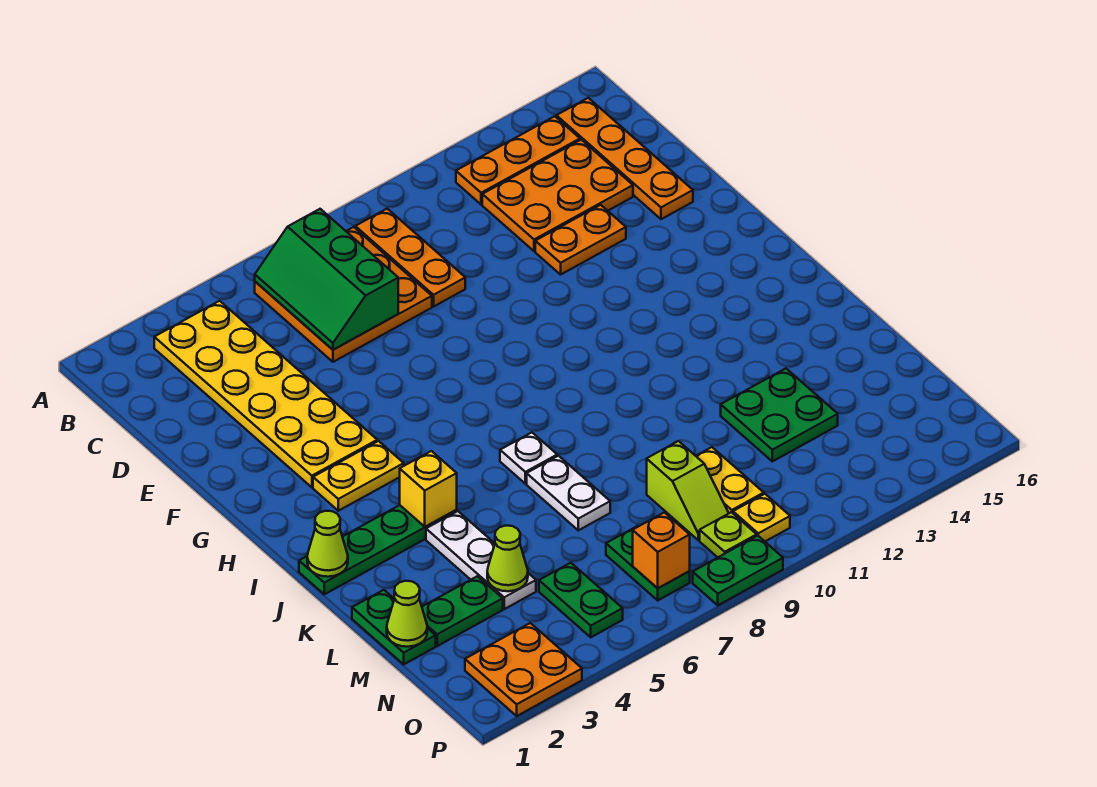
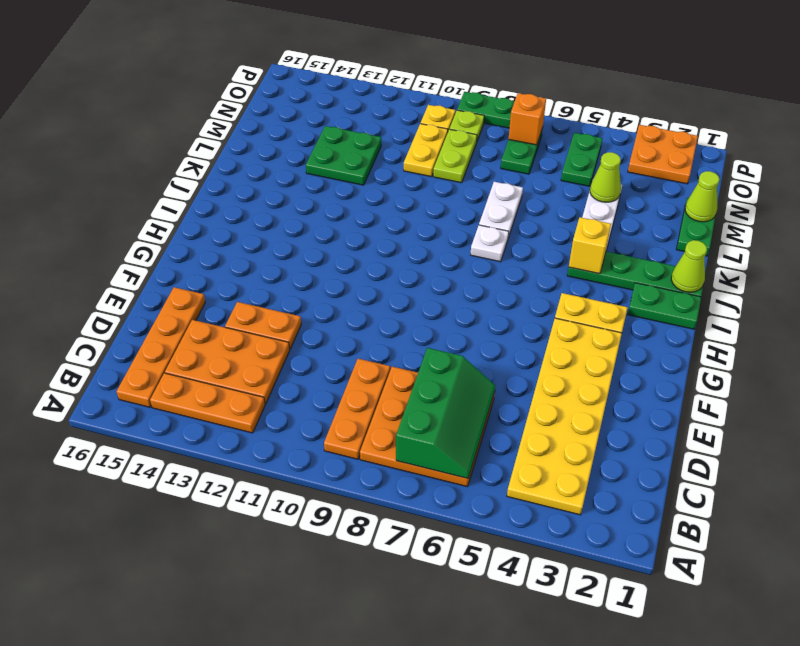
green 1x2 plate [422,576,503,646] -> green 1x2 plate moved to [628,283,701,329]
lime 1x2 slope [647,441,729,540] -> lime 1x2 plate [433,129,477,183]

